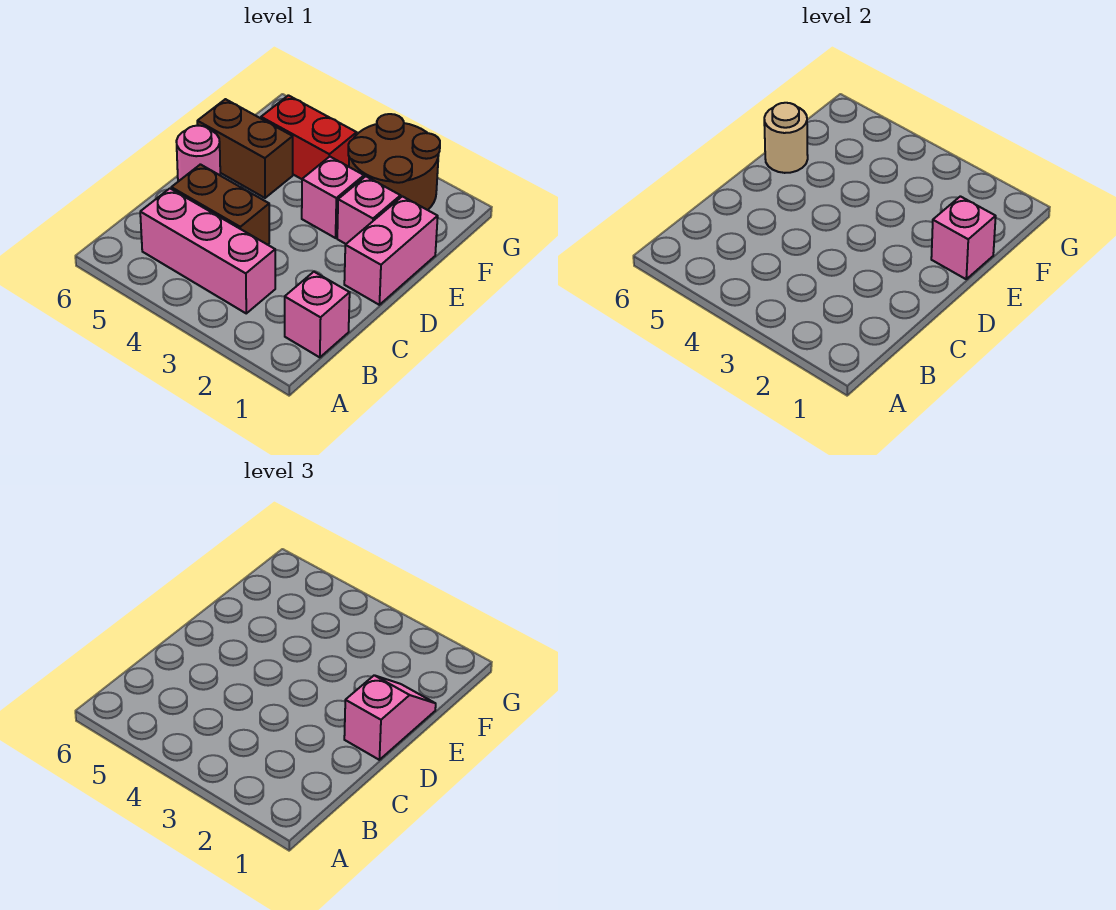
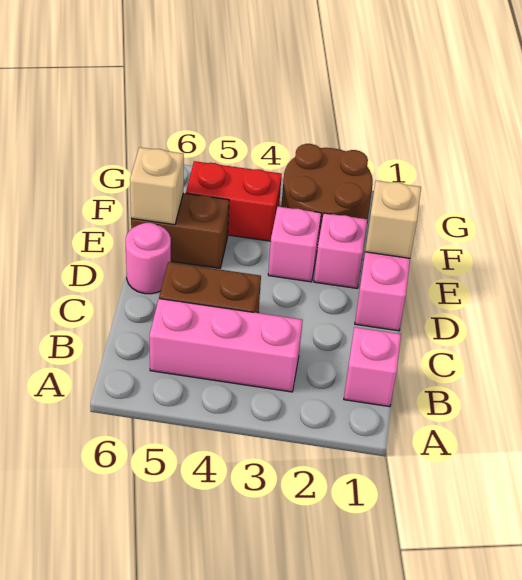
pink 1x2 slope [344,675,436,760] -> none
pink 1x1 brick [931,196,996,279] -> tan 1x1 brick [365,180,421,258]
tan 1x1 round brick [764,103,808,173] -> tan 1x1 brick [130,147,184,225]

